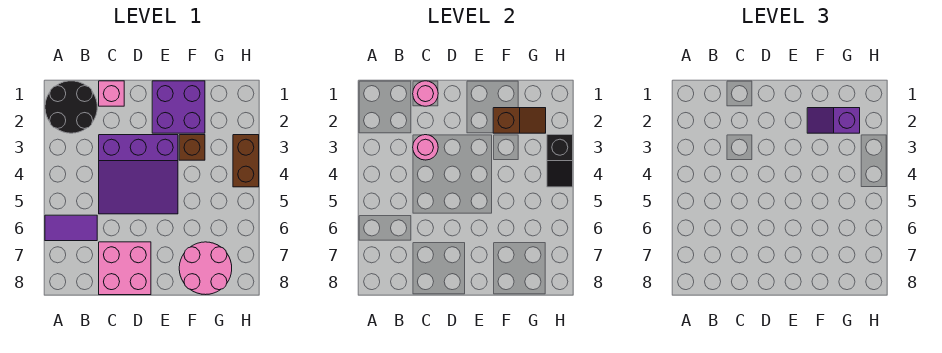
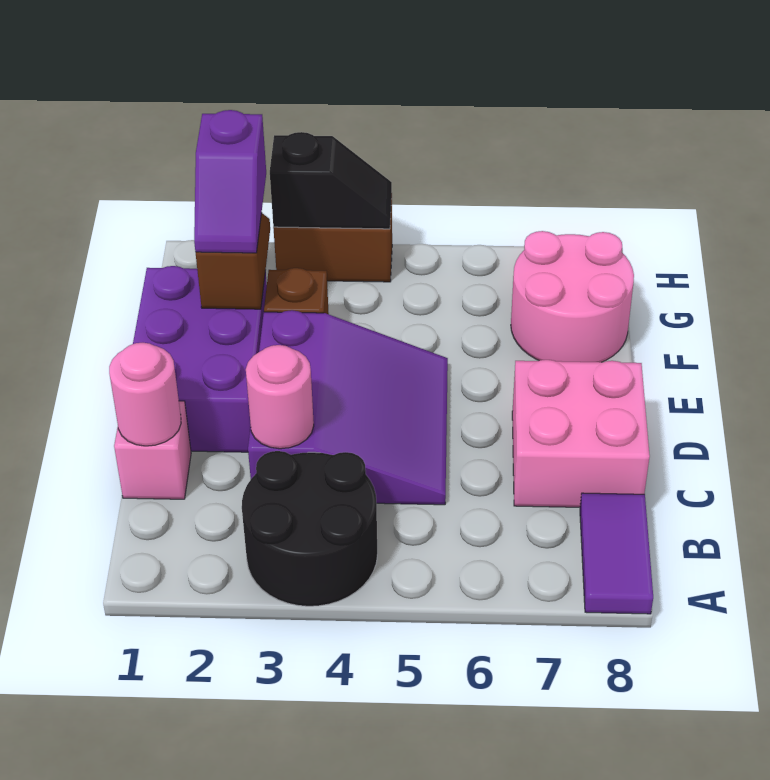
black 2x2 round brick [45,81,97,133] -> black 2x2 round brick moved to [242,451,377,606]
purple 1x2 tile [45,215,97,241] -> purple 1x2 tile moved to [580,493,653,614]
purple 2x2 brick [152,81,205,133] -> purple 2x3 brick [133,266,267,452]

